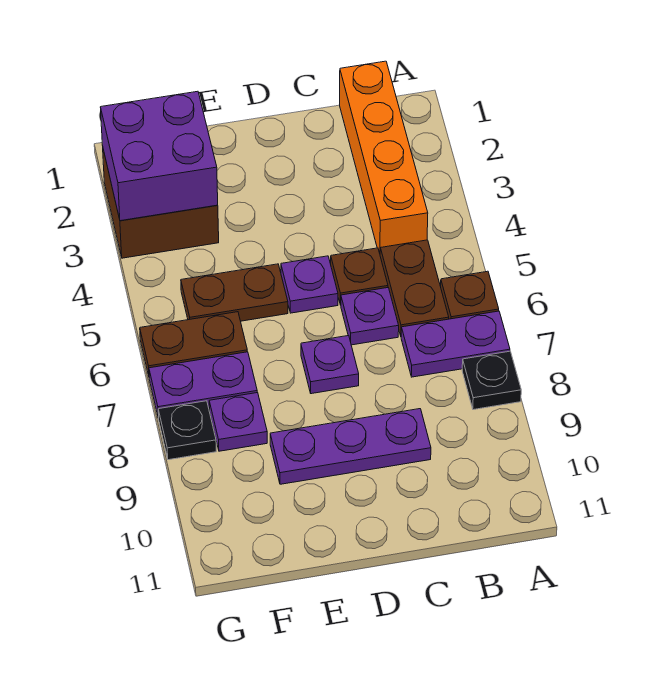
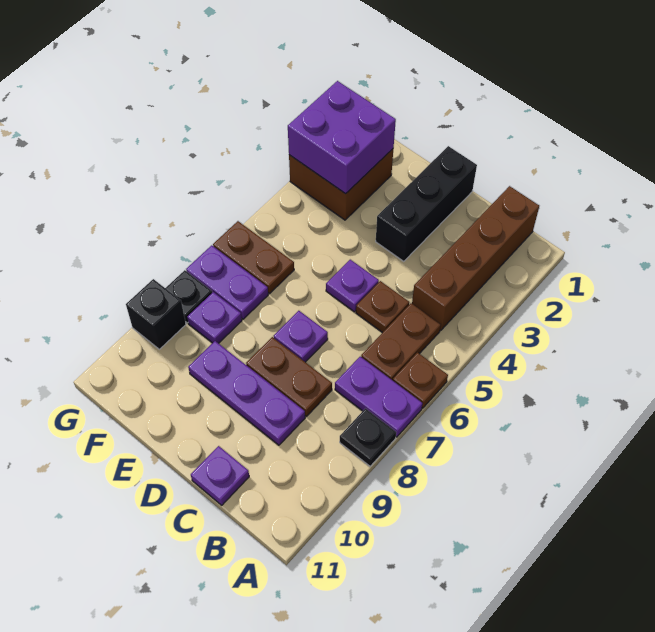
orange 1x4 brick [340,61,428,253] -> brown 1x4 brick [412,186,539,330]
purple 1x1 plate [341,288,399,345] -> purple 1x1 plate moved to [191,446,249,505]
none -> black 1x3 brick [376,146,477,261]
brown 1x2 plate [181,264,288,321] -> brown 1x2 plate moved to [246,337,332,416]
none -> black 1x1 brick [126,279,186,349]

